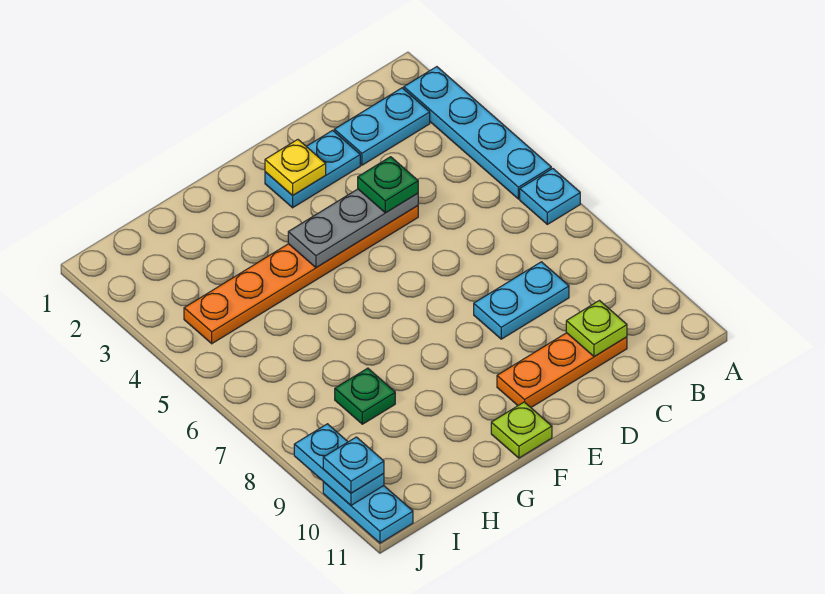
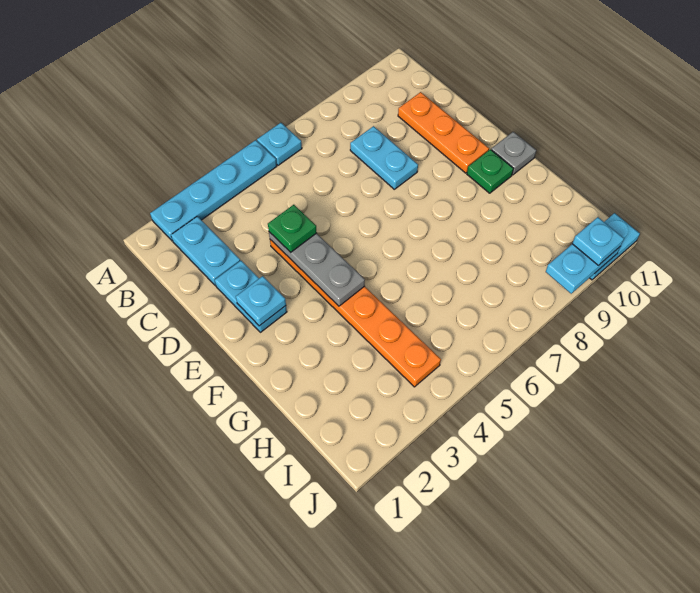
lime 1x1 plate [566,301,627,357] -> none
yellow 1x1 plate [265,140,326,195] -> cyan 1x1 plate [236,276,286,326]
lime 1x1 plate [491,402,552,458] -> grey 1x1 plate [491,132,536,175]
green 1x1 plate [335,368,395,424] -> green 1x1 plate moved to [467,149,513,193]

